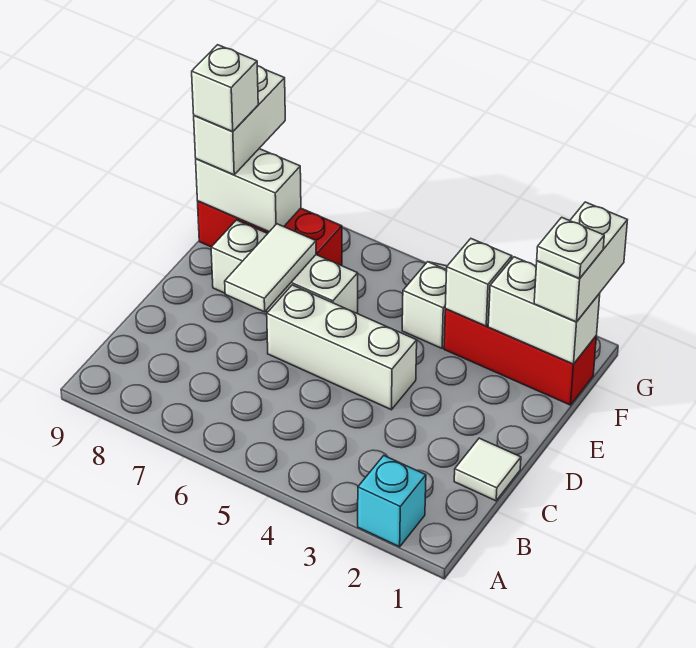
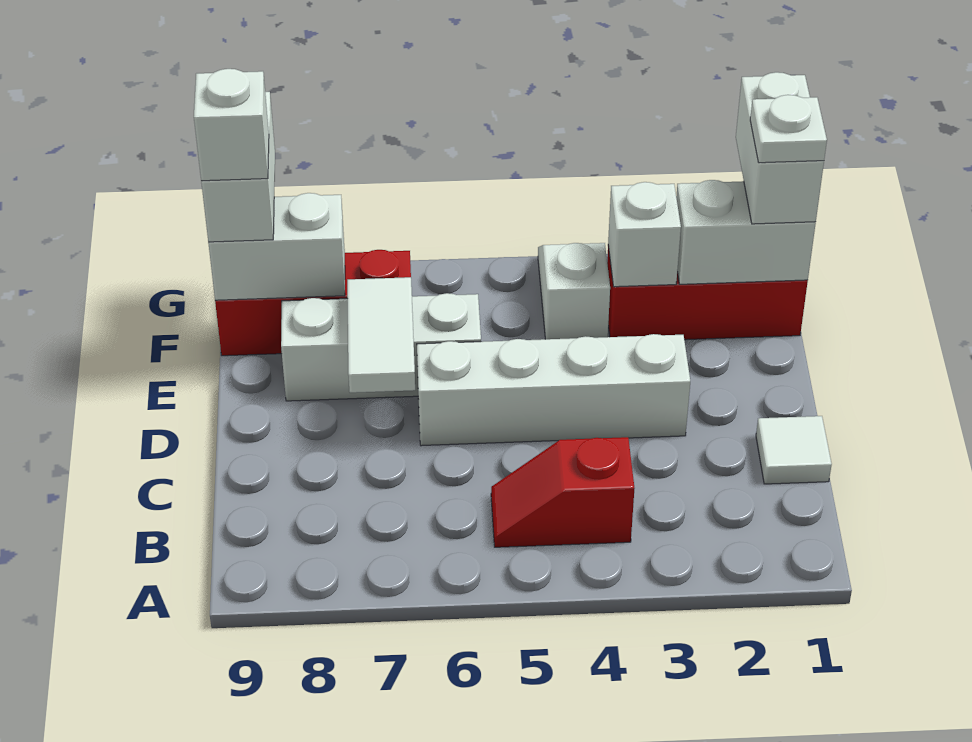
cyan 1x1 brick [358,456,426,547] -> none
none -> red 1x2 slope [491,437,635,547]
white 1x3 brick [267,285,417,410] -> white 1x4 brick [417,334,690,446]

